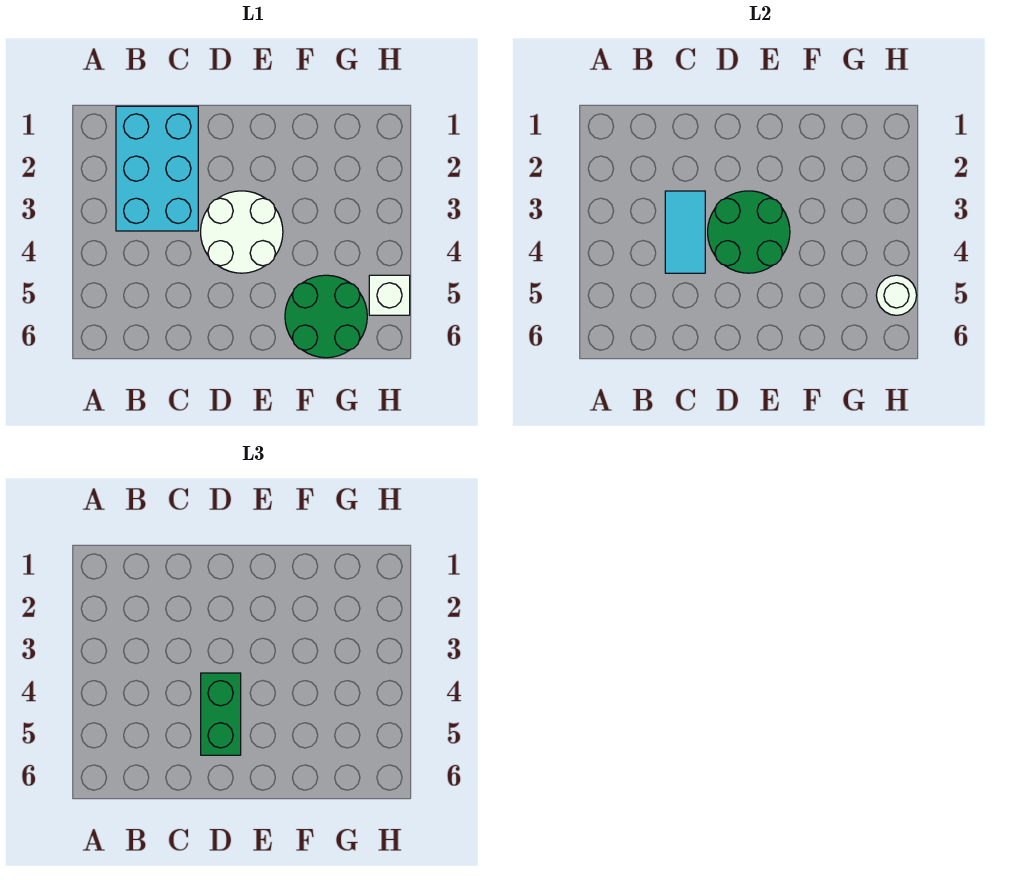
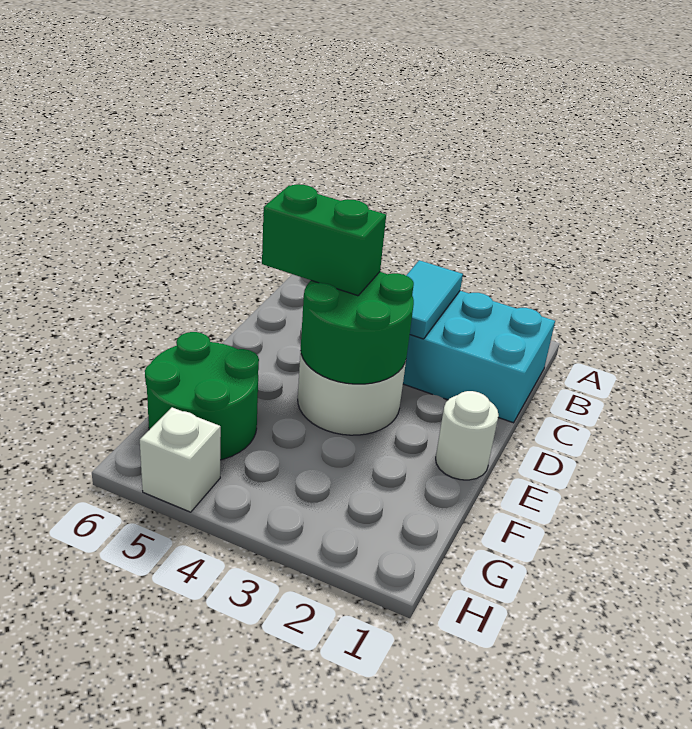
cyan 1x2 tile [665,191,705,273] -> cyan 1x2 tile turned to [406,260,463,339]
white 1x1 round brick [876,275,917,315] -> white 1x1 round brick moved to [436,391,499,480]

